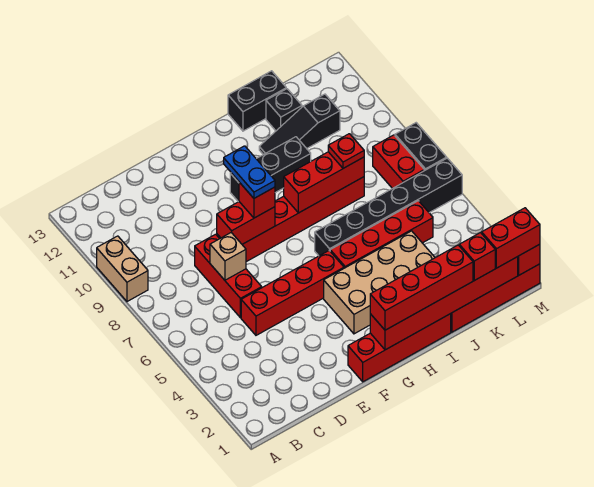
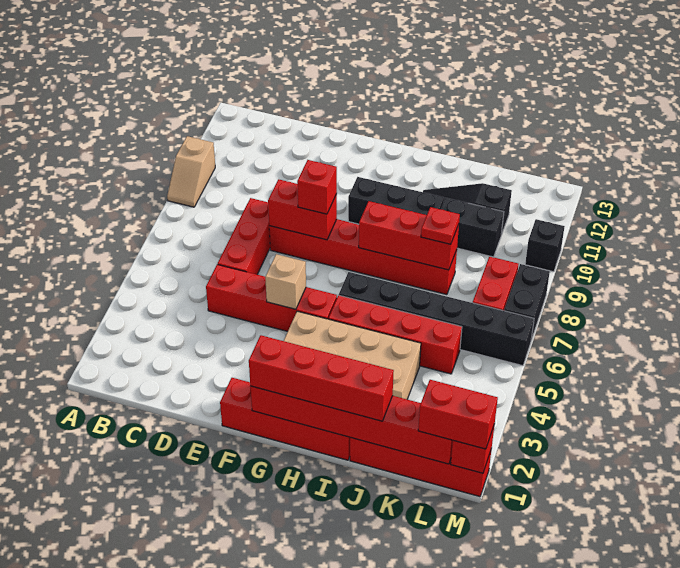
tan 1x2 brick [97,236,148,302] -> tan 1x2 slope [167,136,215,207]
tan 1x1 brick [210,233,246,280] -> tan 1x1 brick moved to [265,254,306,309]
blue 1x2 plate [224,146,275,198] -> none
black 1x2 brick [228,71,286,131] -> black 1x2 brick moved to [441,198,504,257]
black 1x1 brick [266,89,302,131] -> black 1x1 brick moved to [525,219,565,272]
red 1x1 brick [459,233,495,280] -> none

